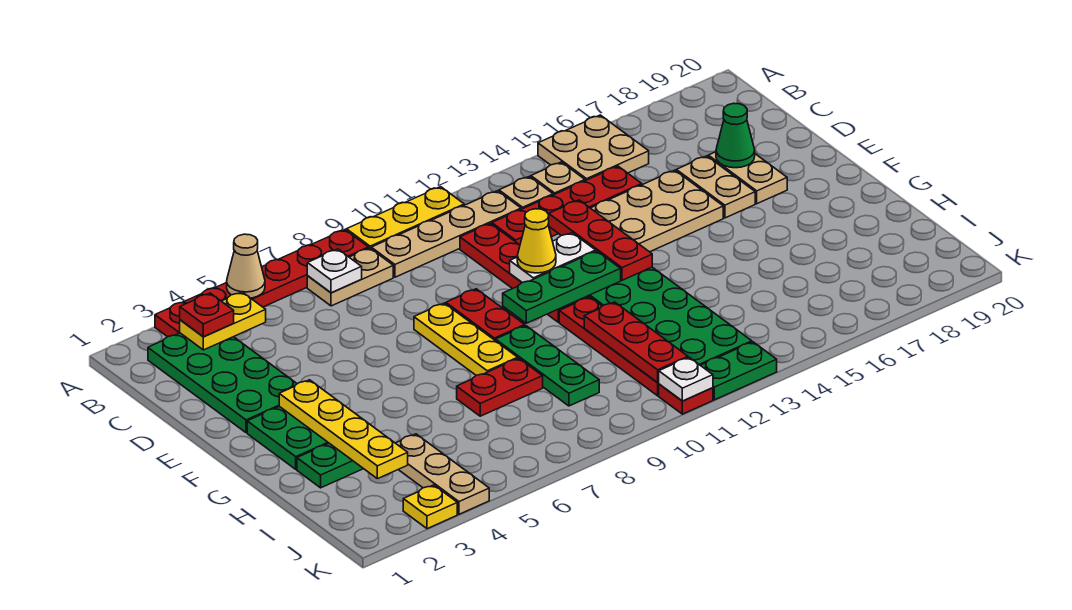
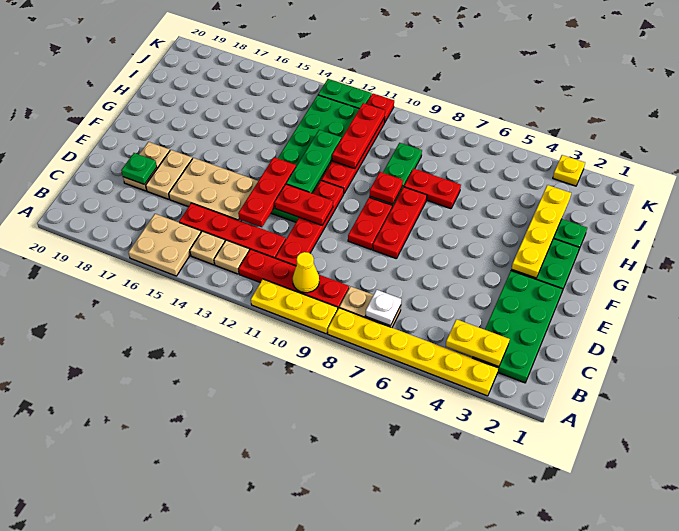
red 1x6 plate [155,230,369,337] -> yellow 1x6 plate [328,308,498,396]
tan 1x1 cone [227,234,265,298] -> none
red 1x1 plate [180,293,234,337] -> red 1x1 plate moved to [370,172,403,204]
tan 1x4 plate [371,191,521,277] -> red 1x4 plate [239,249,349,308]
green 1x1 cone [716,103,755,168] -> green 1x1 plate [121,153,157,185]
yellow 1x3 plate [414,303,518,375] -> red 1x3 plate [373,187,427,259]
white 1x2 plate [510,233,596,283] -> red 1x2 plate [275,184,333,225]
yellow 1x1 cone [517,209,556,273] -> yellow 1x1 cone moved to [293,252,319,293]
green 1x3 plate [503,251,621,323] -> green 1x3 plate turned to [286,130,341,193]
tan 1x3 plate [396,434,489,514] -> none
white 1x1 plate [659,357,713,401] -> none

